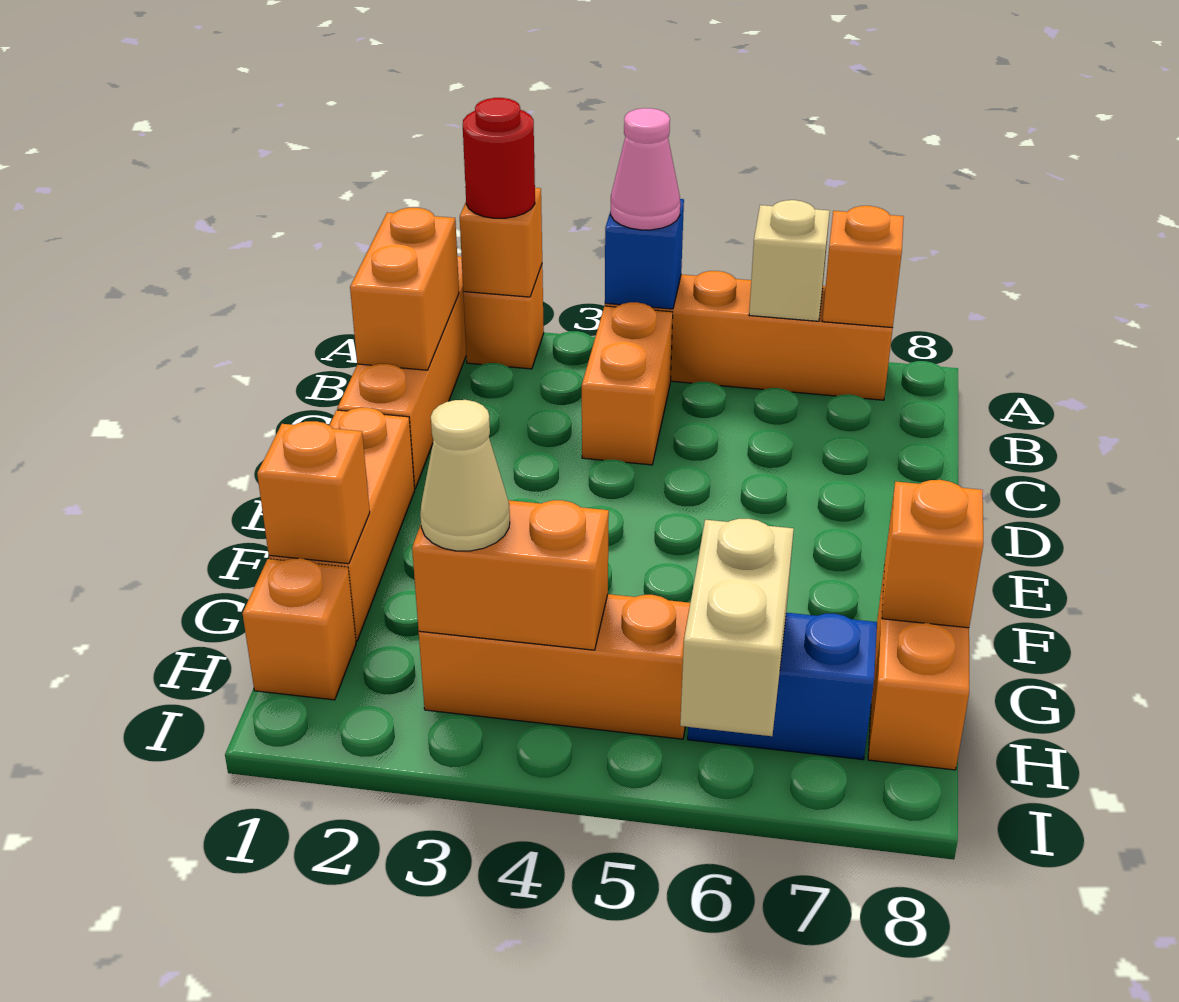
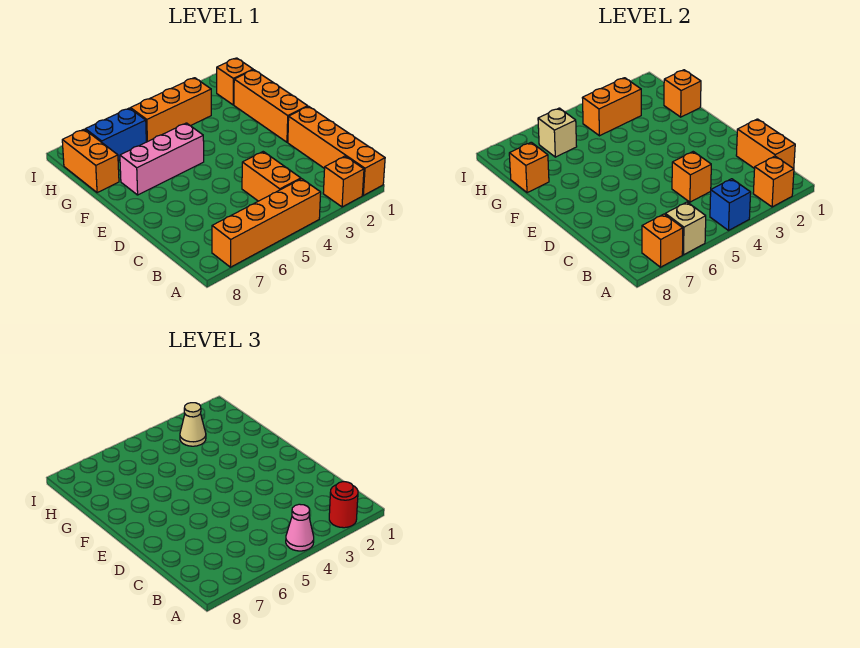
none -> orange 1x1 brick [672,152,711,202]
none -> pink 1x3 brick [120,123,204,195]
tan 1x2 brick [680,519,794,736] -> tan 1x1 brick [538,108,577,157]

